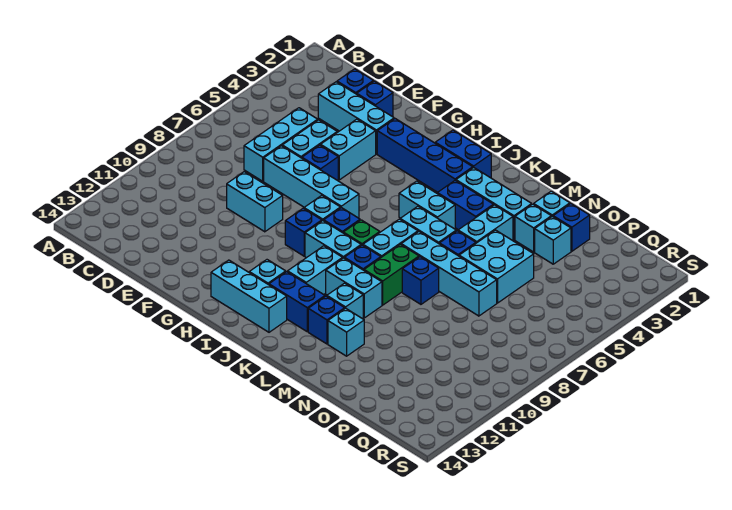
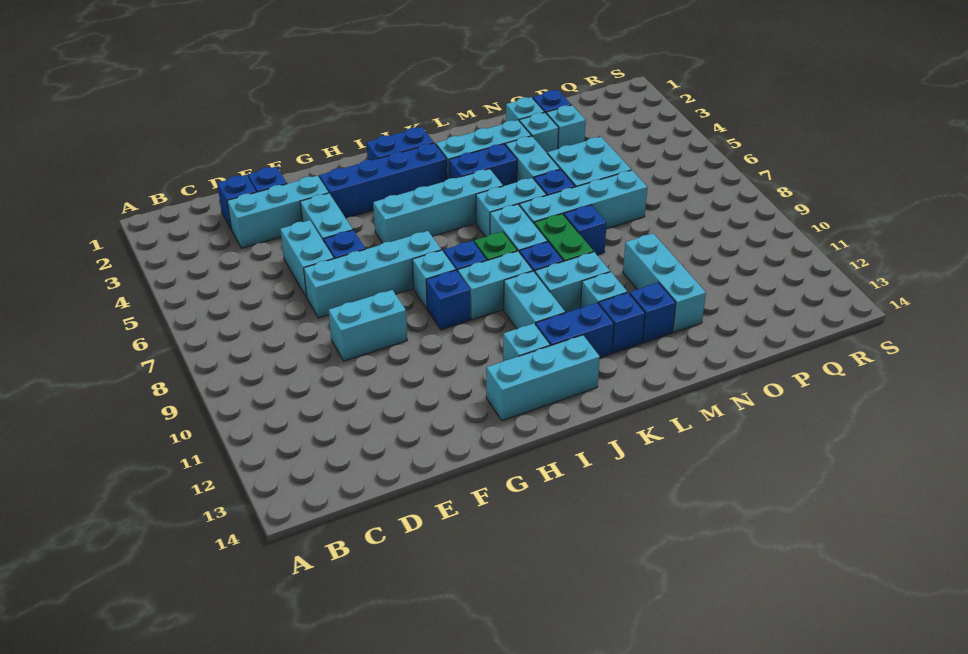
cyan 1x3 brick [244,108,318,181] -> cyan 1x3 brick moved to [623,233,706,332]
cyan 1x2 brick [399,181,455,229] -> cyan 1x4 brick [373,169,503,243]
cyan 1x1 brick [328,308,364,356] -> blue 1x1 brick [630,283,676,343]

